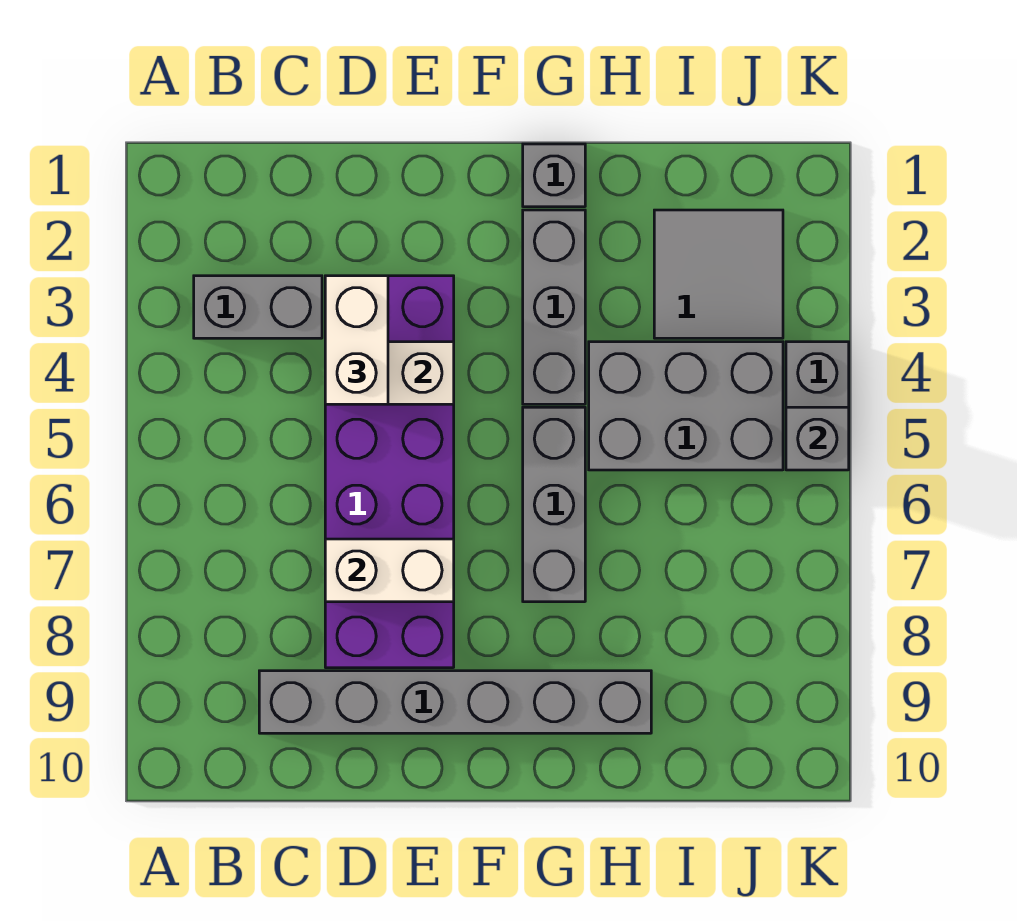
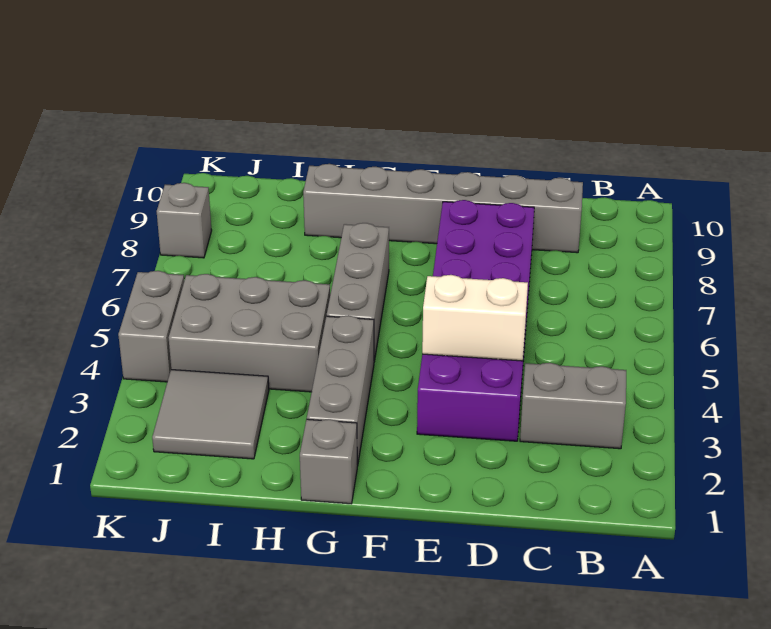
white 1x2 brick [325,276,388,404] -> none
white 1x2 brick [325,539,454,602] -> none
grey 1x1 brick [786,407,849,470] -> grey 1x1 brick moved to [157,183,212,258]

